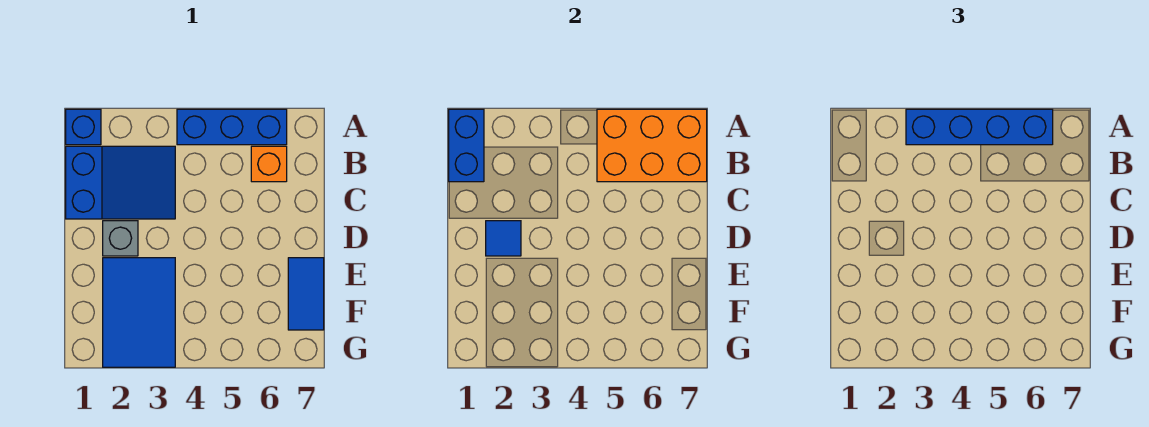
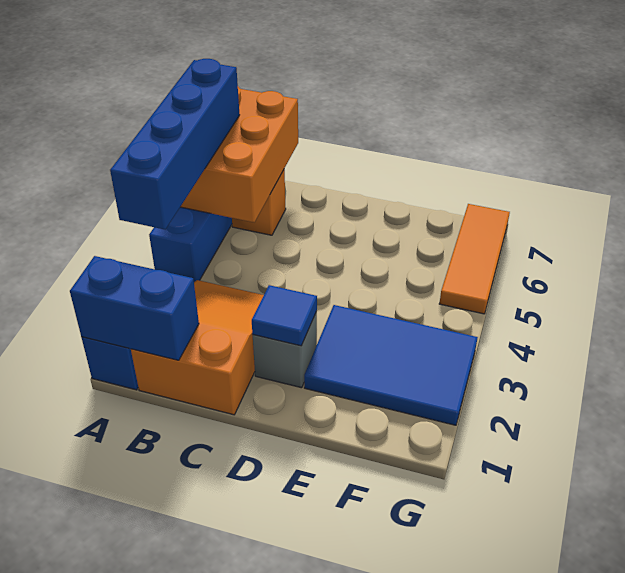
blue 2x3 slope [66,146,175,219] -> orange 2x3 slope [131,280,264,415]
blue 1x2 tile [288,258,324,330] -> none
none -> orange 1x3 tile [439,204,510,314]

